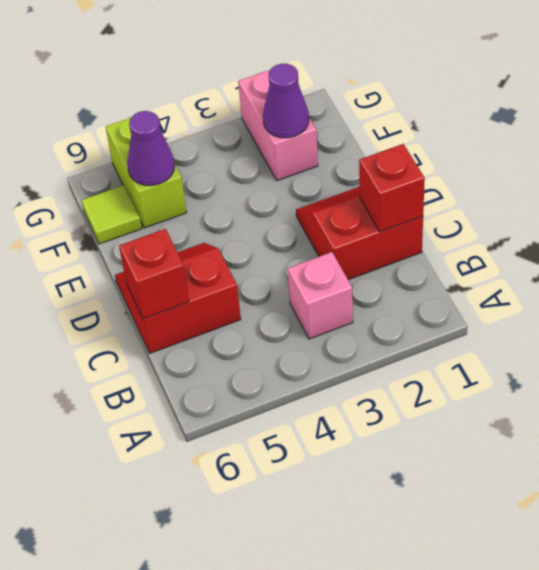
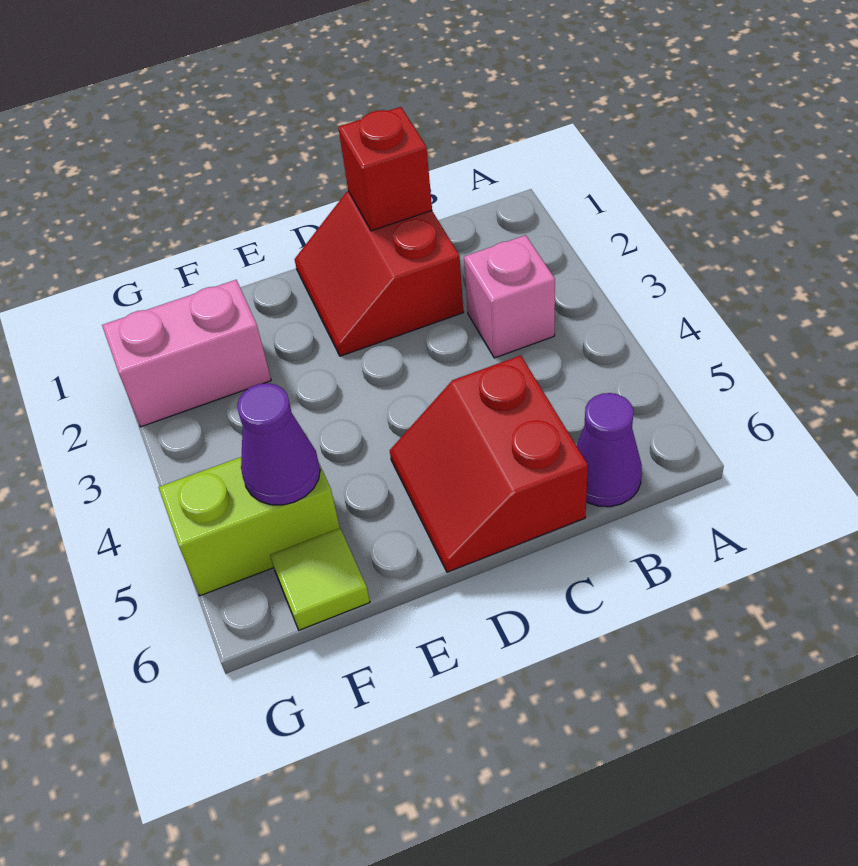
red 1x1 brick [119,229,189,319] -> none
purple 1x1 cone [263,64,309,138] -> purple 1x1 cone moved to [576,393,642,507]

